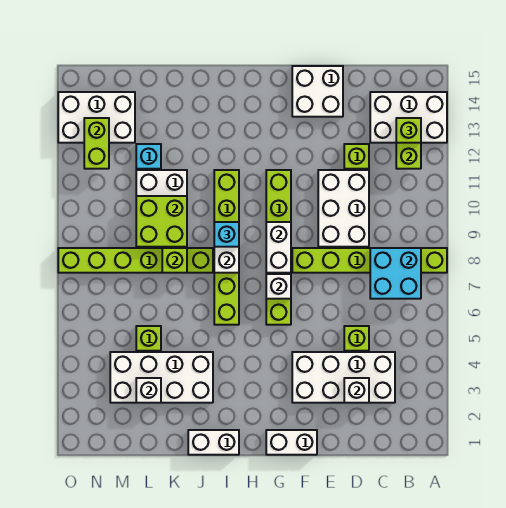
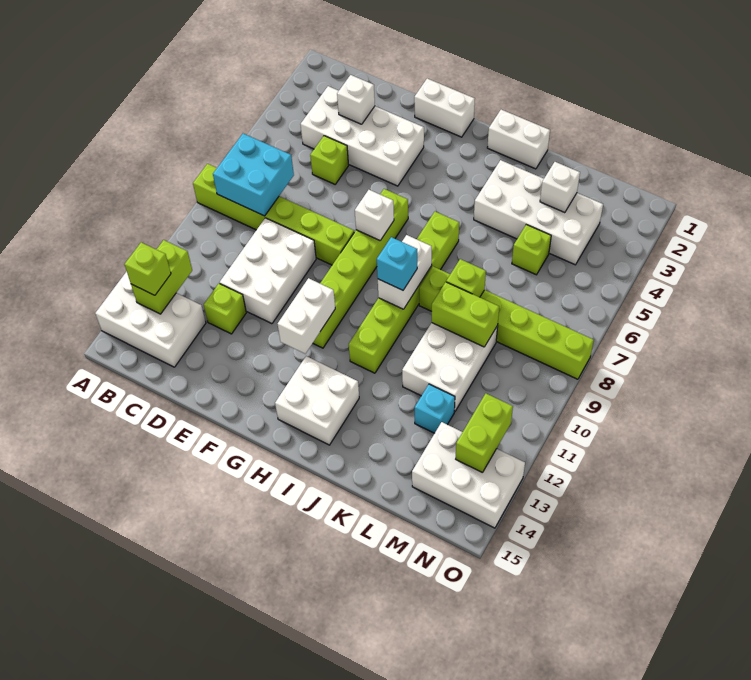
white 2x2 brick [292,66,343,117] -> white 2x2 brick moved to [275,356,359,445]
white 1x2 brick [266,222,291,273] -> white 1x2 brick moved to [278,278,335,354]
lime 2x2 brick [136,196,187,247] -> lime 1x2 brick [432,282,499,347]

